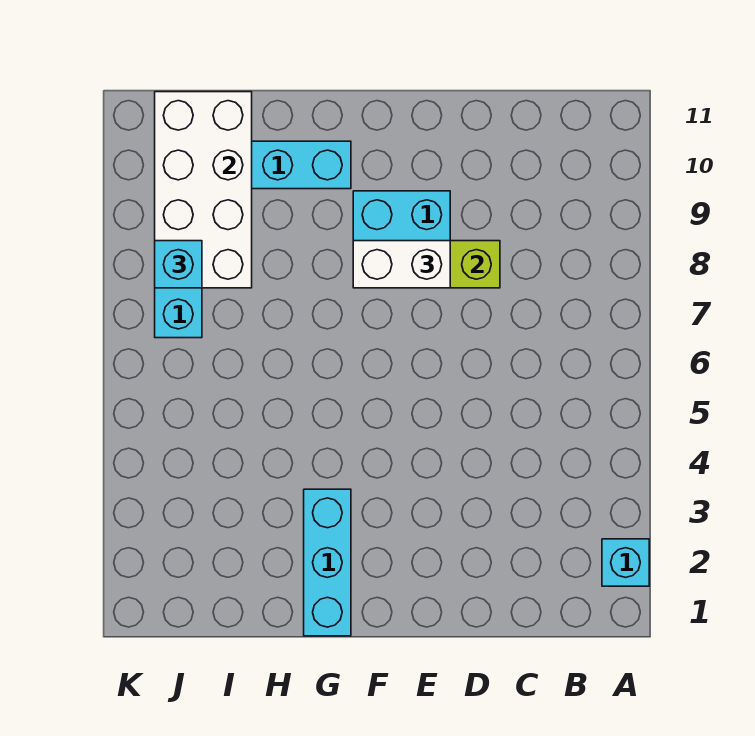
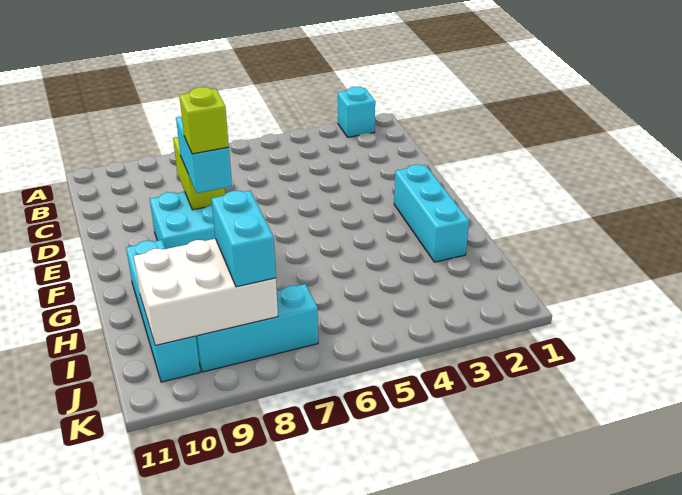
white 1x2 brick [353,241,450,288] -> cyan 1x2 brick [176,117,232,193]
none -> lime 1x1 brick [179,87,229,154]
cyan 1x3 brick [304,489,351,636] -> cyan 1x3 brick turned to [394,165,469,262]
white 2x4 brick [155,92,252,288] -> white 2x3 brick [134,239,278,345]
cyan 1x1 brick [155,241,202,288] -> cyan 1x2 brick [211,191,276,287]

